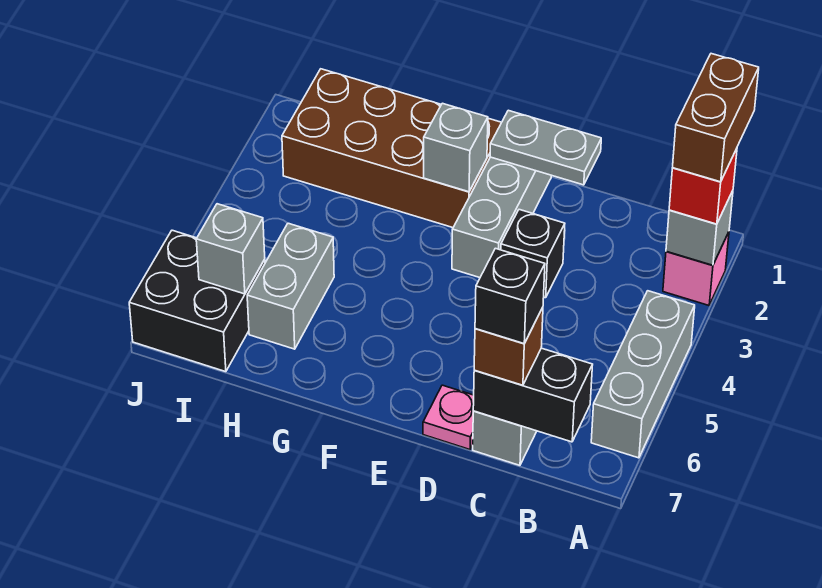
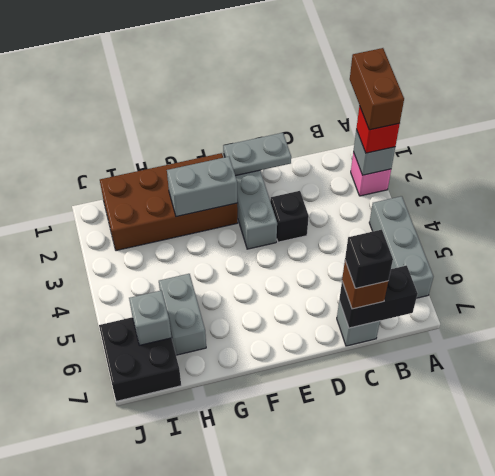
pink 1x1 plate [423,385,474,449] -> none
grey 1x1 brick [424,103,488,192] -> grey 1x2 brick [167,157,237,217]

